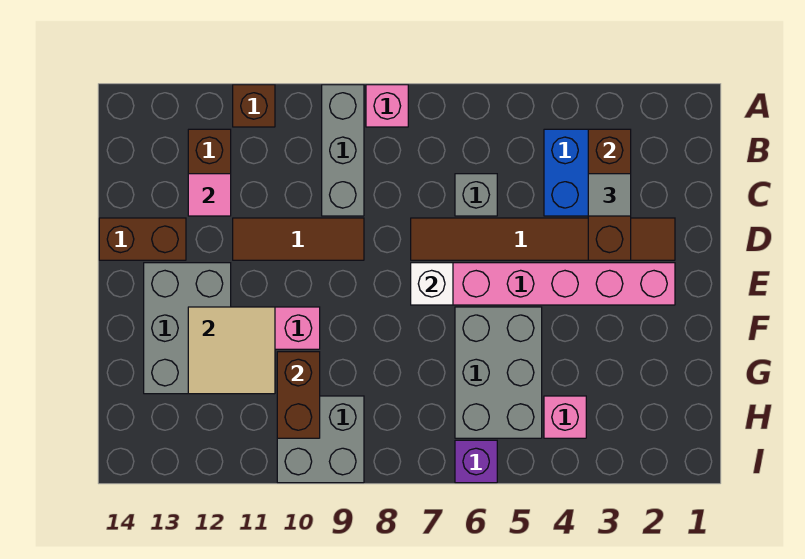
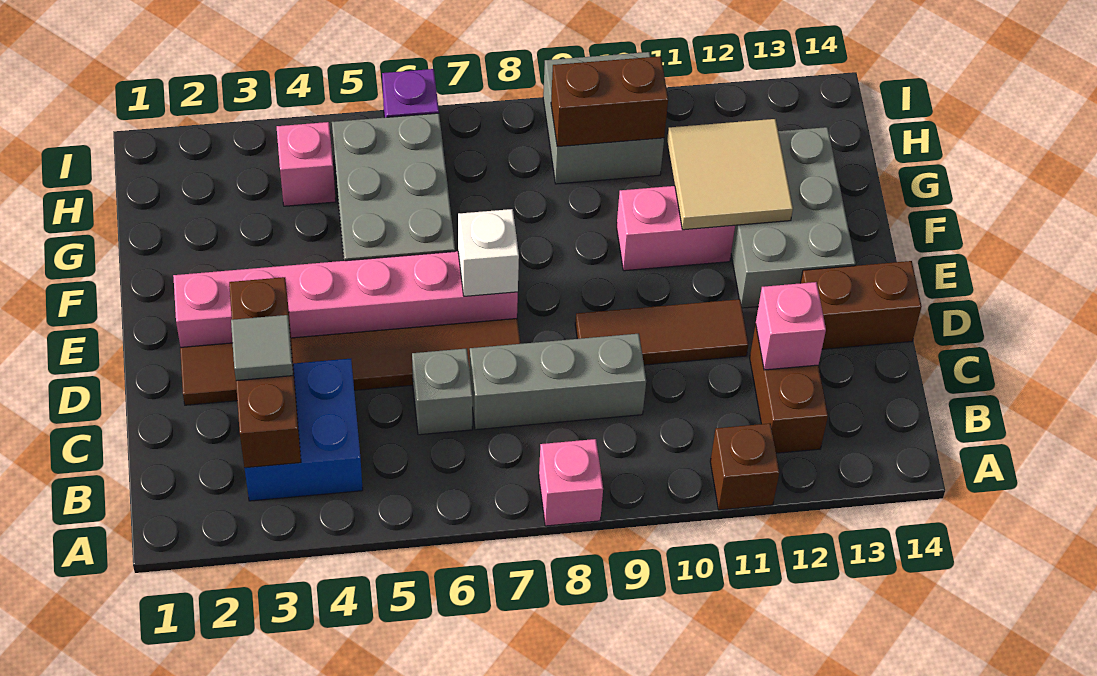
grey 1x3 brick [322,85,364,216] -> grey 1x3 brick turned to [469,334,646,430]
pink 1x1 tile [188,174,231,216] -> pink 1x1 brick [756,282,826,370]
brown 1x2 brick [277,352,320,438] -> brown 1x2 brick turned to [551,56,668,147]

